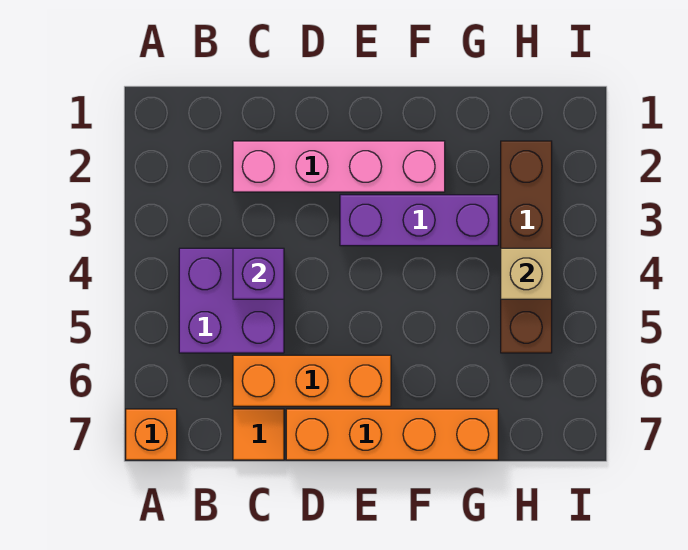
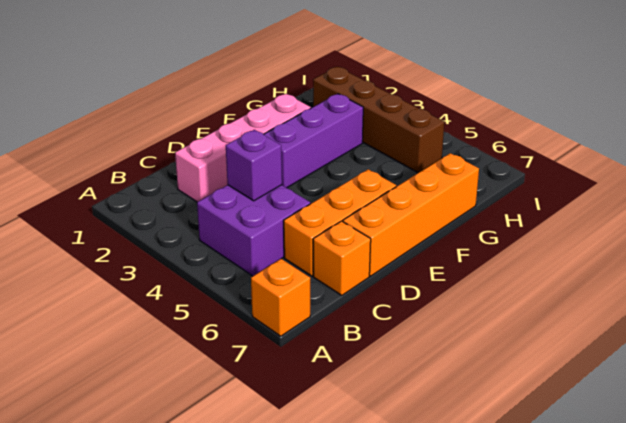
orange 1x1 tile [233,409,284,460] -> orange 1x1 brick [313,221,371,295]
tan 1x1 brick [501,248,552,299] -> none

